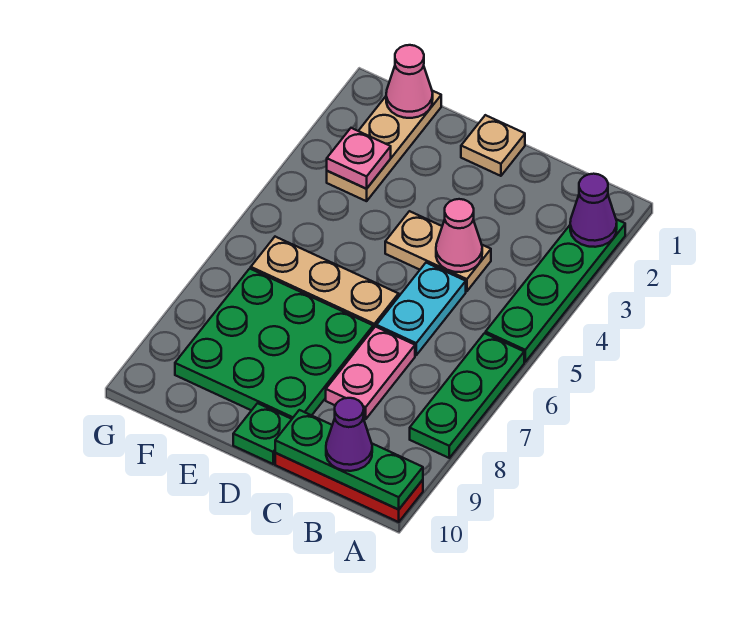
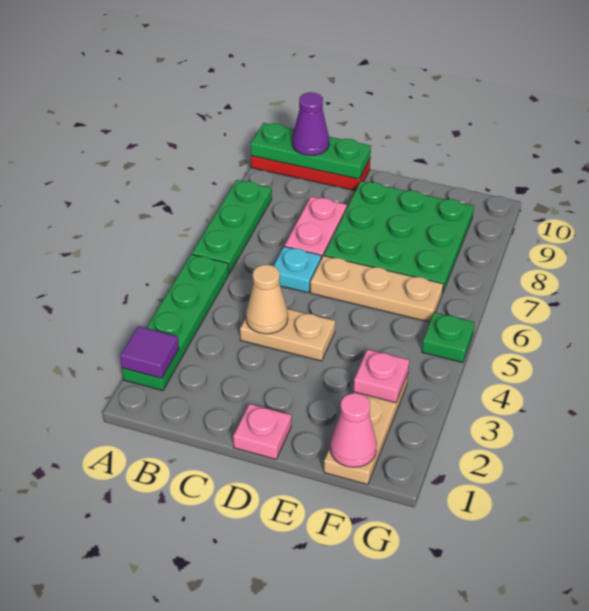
purple 1x1 cone [570,174,617,247] -> purple 1x1 tile [120,326,179,378]
pink 1x1 cone [436,199,482,272] -> tan 1x1 cone [246,265,288,334]
cyan 1x2 plate [376,263,466,355] -> cyan 1x1 plate [274,246,321,293]
tan 1x1 plate [461,115,525,176] -> pink 1x1 plate [233,404,291,459]
green 1x1 plate [233,403,292,464] -> green 1x1 plate moved to [422,312,475,363]

